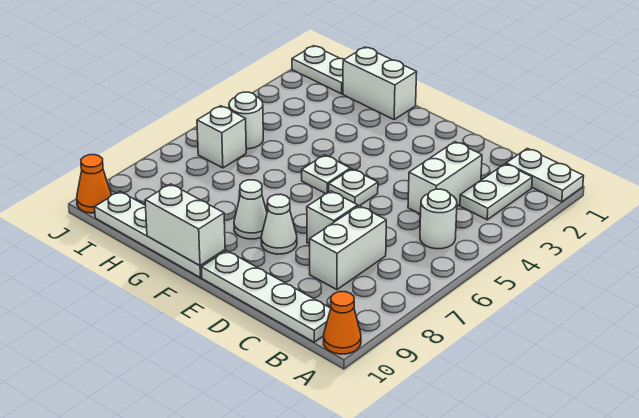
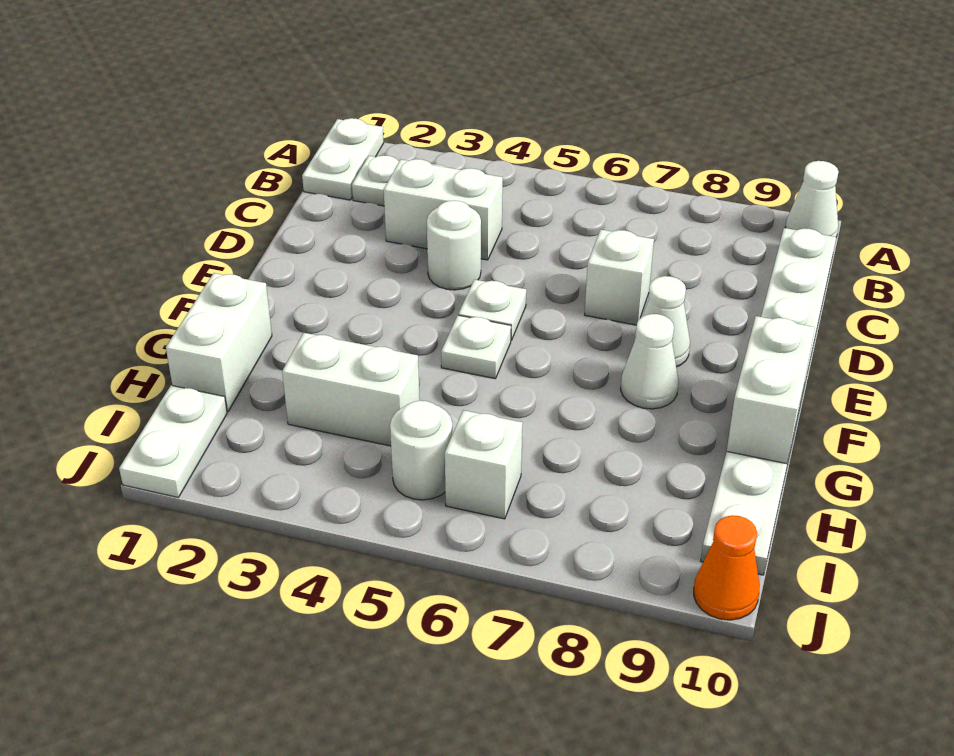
orange 1x1 cone [324,292,361,354] -> white 1x1 cone [785,161,839,237]
white 1x1 round brick [420,189,457,249] -> white 1x1 round brick moved to [427,201,481,290]
white 1x2 brick [310,206,386,290] -> white 1x2 brick moved to [282,333,420,446]

